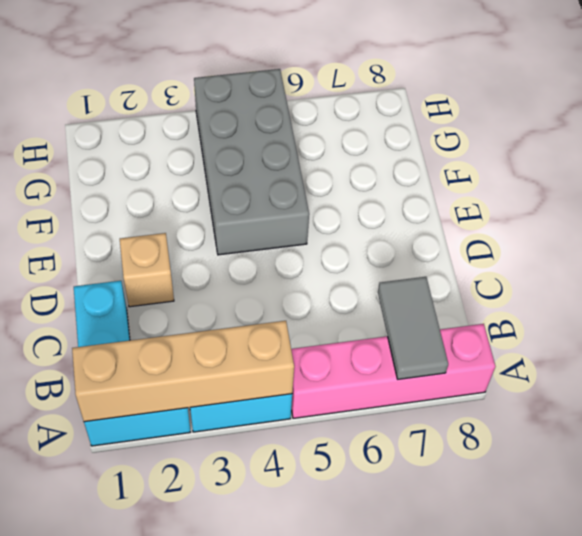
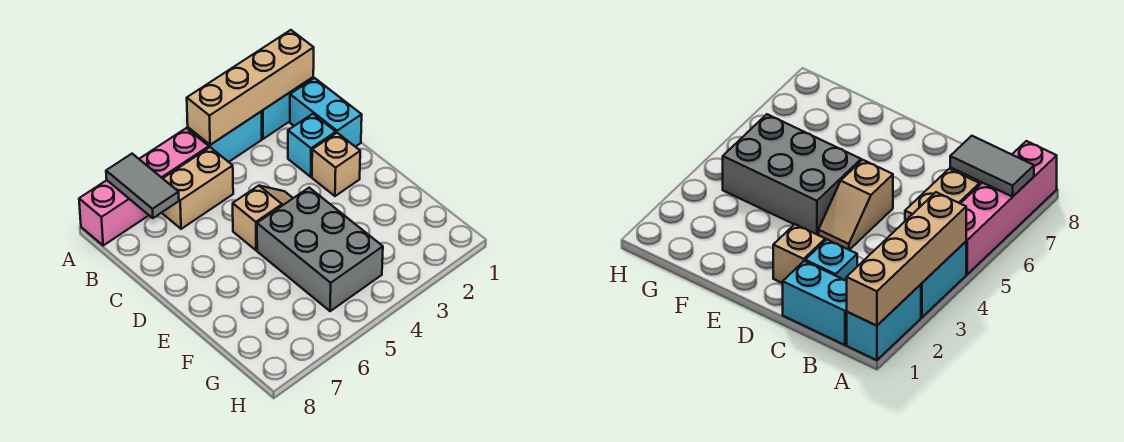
none -> tan 1x2 brick [162,147,233,229]
none -> cyan 1x1 brick [288,114,336,177]
none -> tan 1x2 slope [233,186,293,250]
grey 2x4 brick [194,69,309,255] -> grey 2x3 brick [257,188,383,311]

